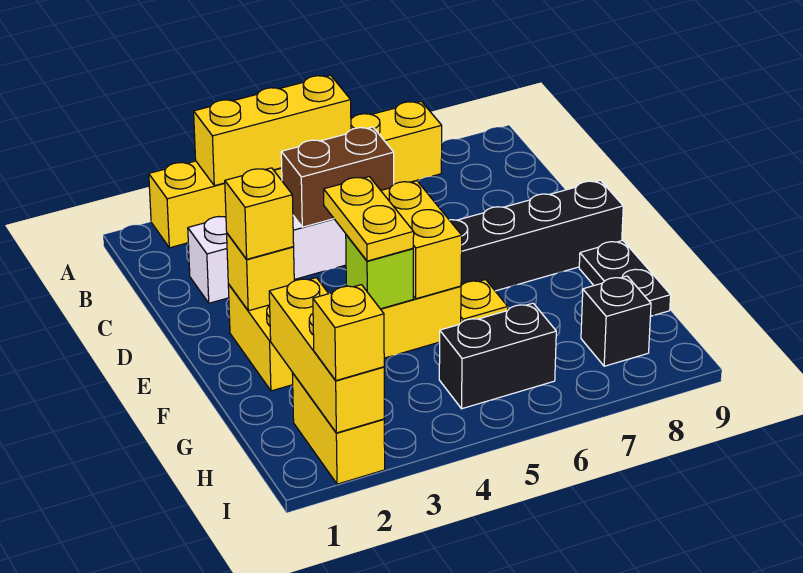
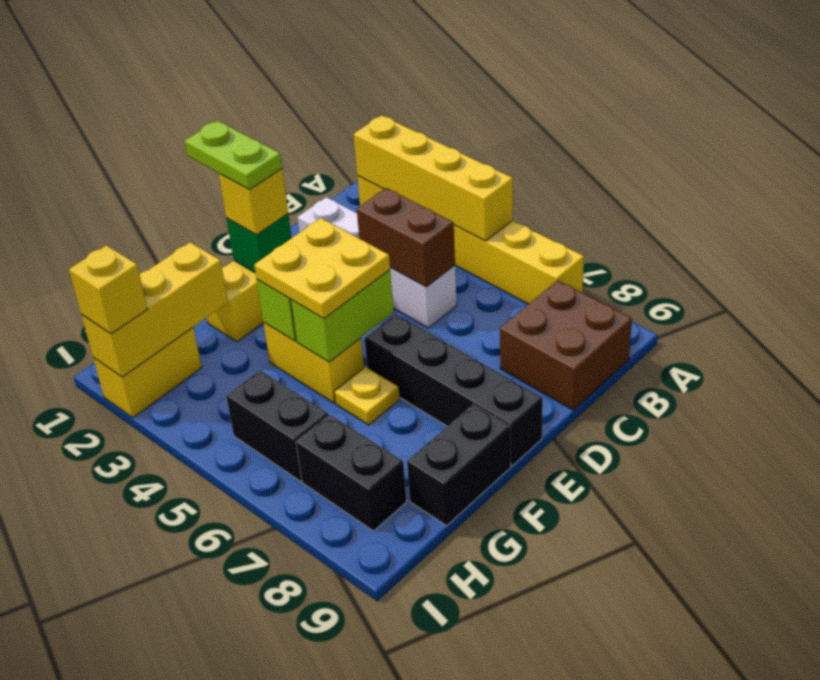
yellow 1x3 brick [194,75,351,186] -> yellow 1x4 brick [354,115,513,241]
none -> brown 2x2 brick [500,280,632,410]
none -> lime 1x2 plate [184,121,282,190]
yellow 1x1 brick [227,234,294,311] -> green 1x1 brick [227,214,292,273]
yellow 1x2 plate [324,177,414,261] -> yellow 2x2 plate [254,218,390,319]
yellow 1x2 brick [381,181,462,299] -> lime 1x2 brick [291,270,393,362]
black 1x2 plate [579,240,671,316] -> black 1x2 brick [407,404,511,526]
black 1x1 brick [581,276,651,366] -> black 1x2 brick [296,415,407,531]

